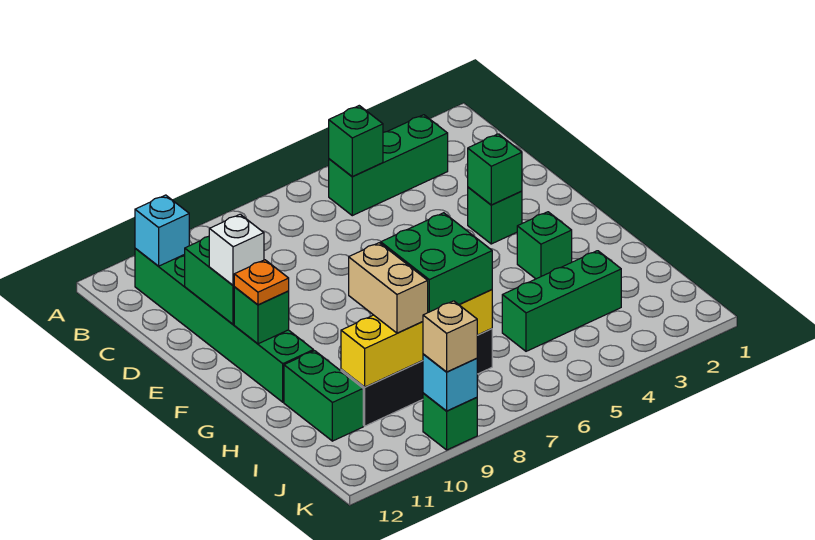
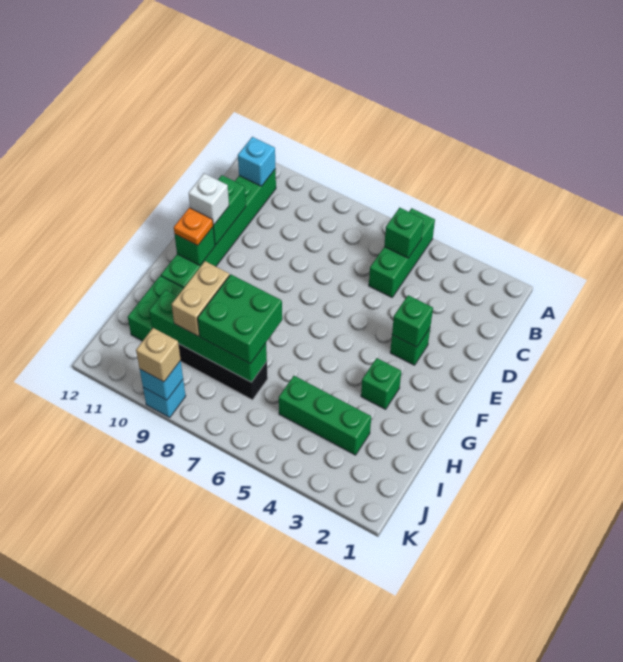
green 1x3 brick [329,115,448,216] -> green 1x3 brick turned to [369,208,435,297]
yellow 1x4 brick [341,290,492,387] -> green 1x4 brick [149,290,267,382]
green 1x1 brick [423,393,477,450] -> cyan 1x1 brick [143,380,186,417]

